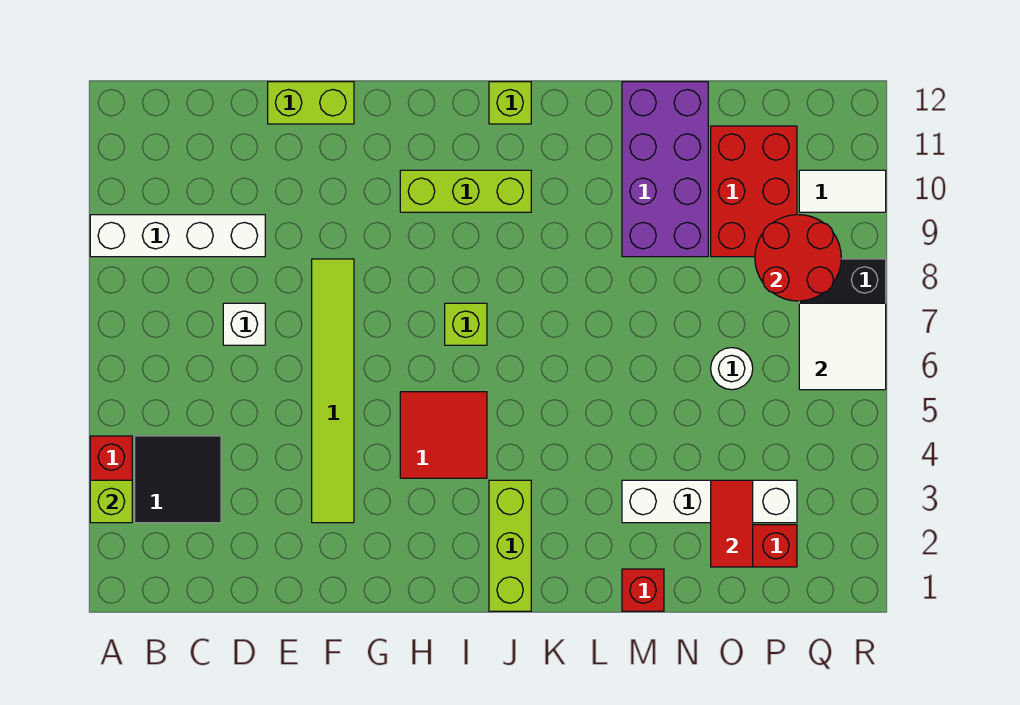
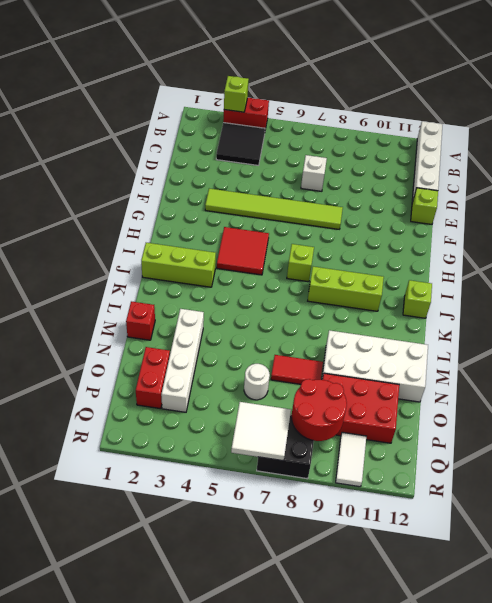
white 1x4 brick [90,215,265,257] -> white 1x4 brick moved to [412,121,443,202]
lime 1x2 brick [268,82,354,124] -> lime 1x1 brick [411,188,438,224]
lime 1x3 brick [400,170,531,212] -> lime 1x3 brick turned to [308,267,384,311]
purple 2x4 brick [622,82,708,257] -> white 2x4 brick [322,330,428,402]
red 1x2 tile [711,480,753,567] -> red 1x2 tile moved to [271,355,323,384]

